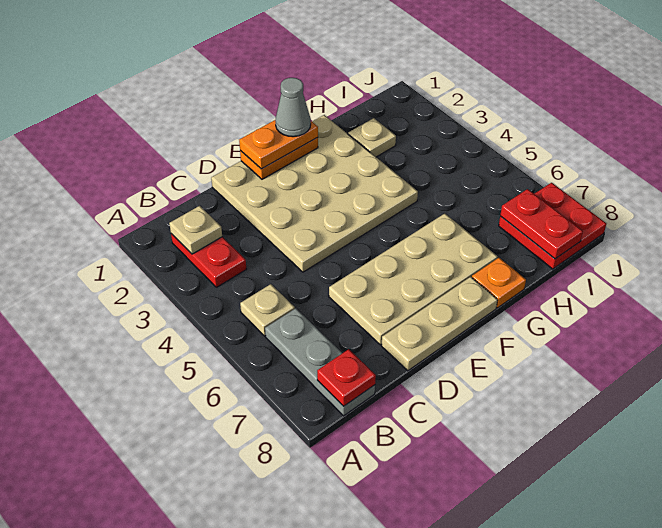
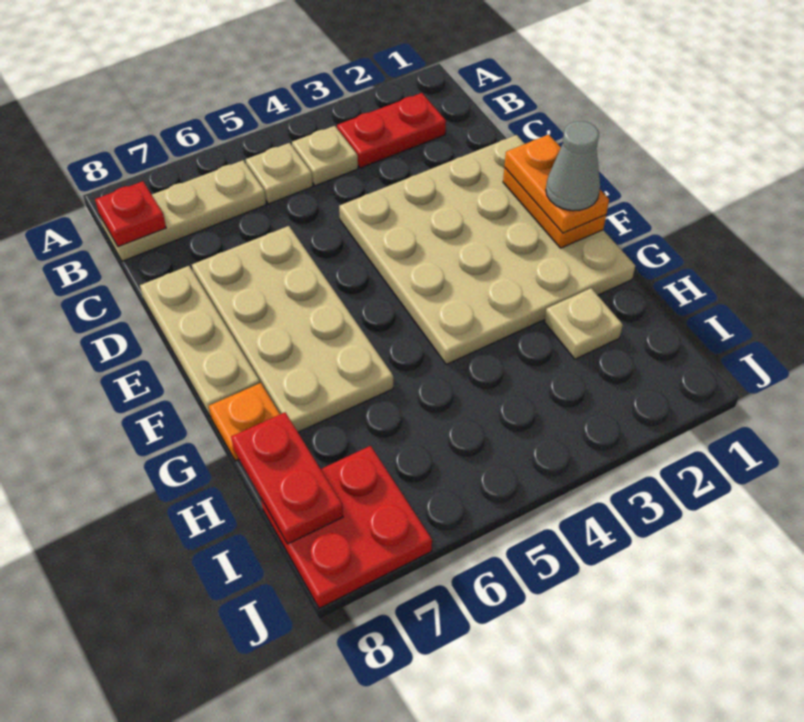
tan 1x1 plate [169,206,222,254] -> tan 1x1 plate moved to [292,126,358,186]
grey 1x3 plate [265,308,375,416] -> tan 1x3 plate [100,160,266,261]
red 1x2 plate [500,189,583,259] -> red 1x2 plate turned to [231,412,343,544]

